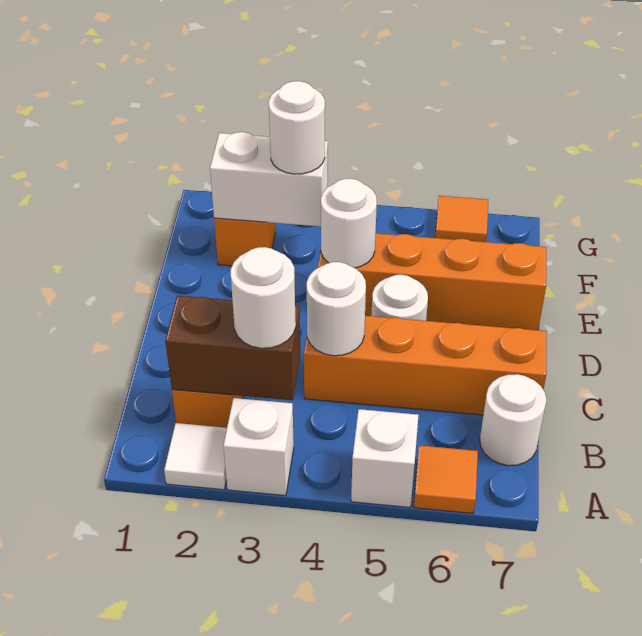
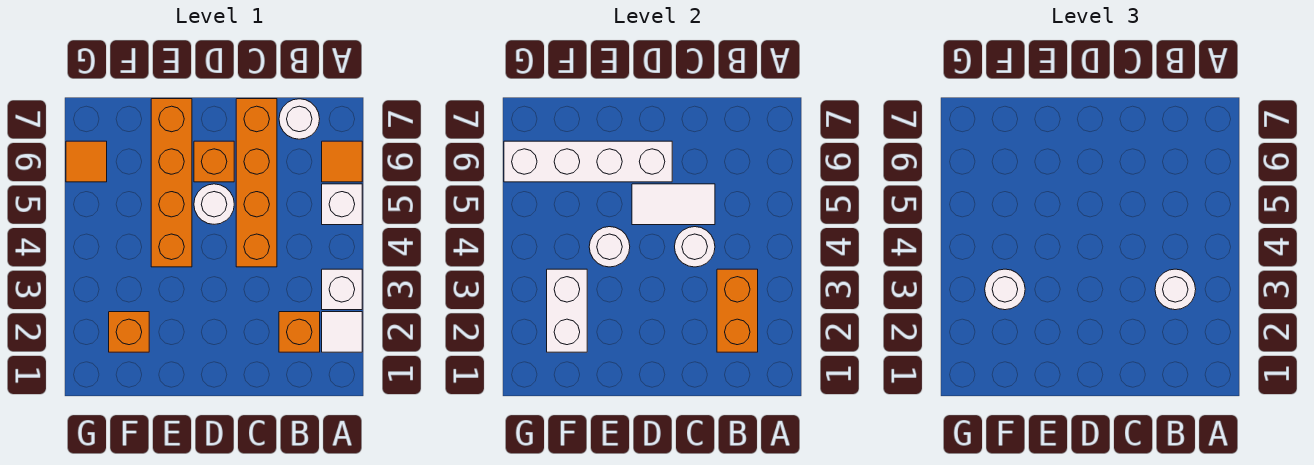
brown 1x2 brick [165,295,300,400] -> orange 1x2 brick [717,269,758,352]
none -> white 1x2 tile [632,184,715,225]
none -> orange 1x1 brick [194,141,234,182]
none -> white 1x4 brick [504,141,672,182]

